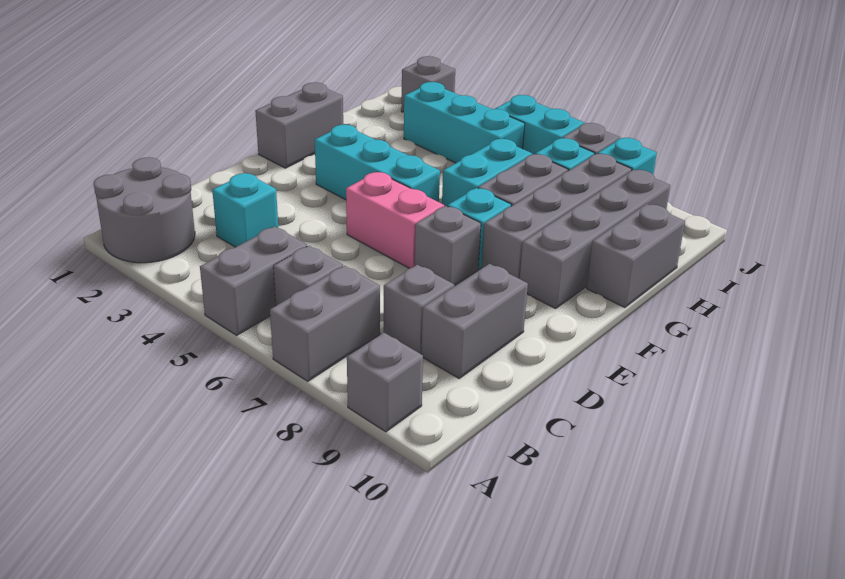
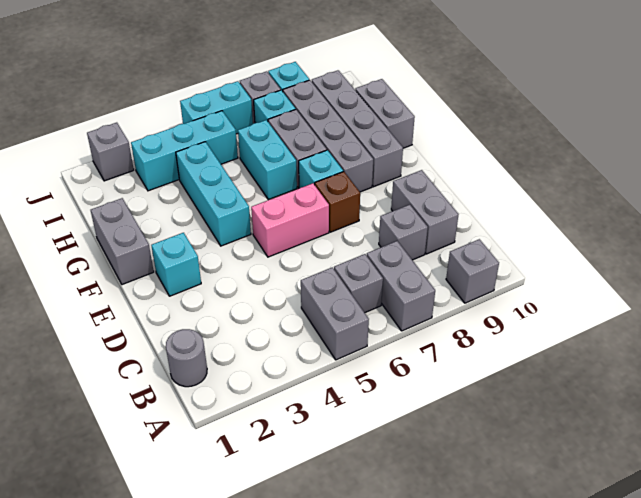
grey 2x2 round brick [93,157,195,263] -> grey 1x1 round brick [166,329,207,387]
cyan 1x1 brick [212,173,278,247] -> cyan 1x1 brick moved to [151,233,201,296]
grey 1x1 brick [415,206,481,286] -> brown 1x1 brick [315,171,360,232]
cyan 1x3 brick [315,125,440,202] -> cyan 1x3 brick turned to [176,142,251,246]

